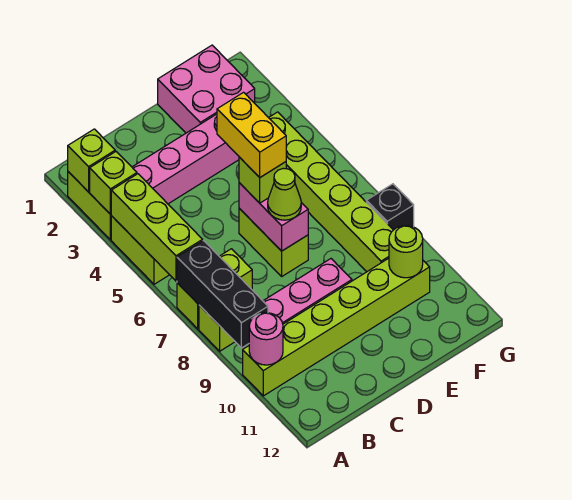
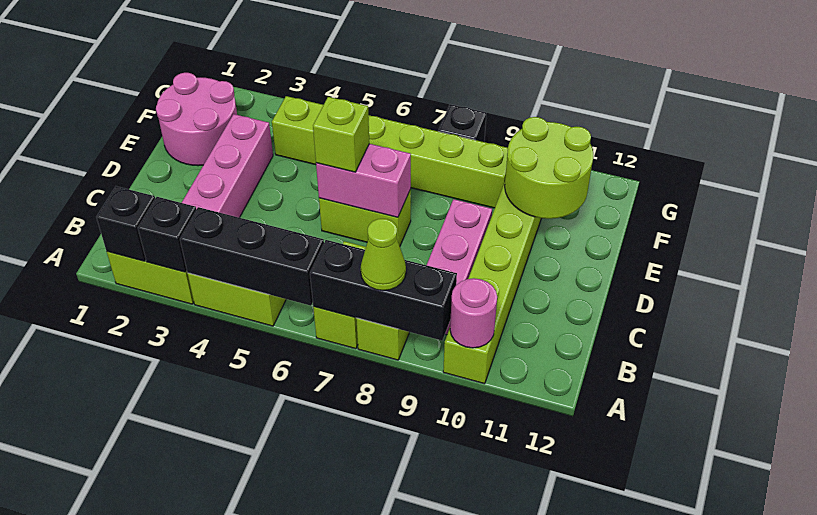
lime 1x1 brick [68,129,115,192] -> black 1x1 brick [96,186,155,261]
lime 1x1 brick [90,152,137,214] -> black 1x1 brick [138,197,197,272]
lime 1x3 brick [111,174,203,281] -> black 1x3 brick [180,207,324,306]
yellow 1x2 brick [217,92,286,177] -> none
lime 1x1 cone [268,168,301,220] -> lime 1x1 cone moved to [361,219,406,290]
pink 2x2 brick [158,45,255,133] -> pink 2x2 round brick [156,73,237,166]
lime 1x1 round brick [389,226,423,278] -> lime 2x2 round brick [505,117,593,219]

